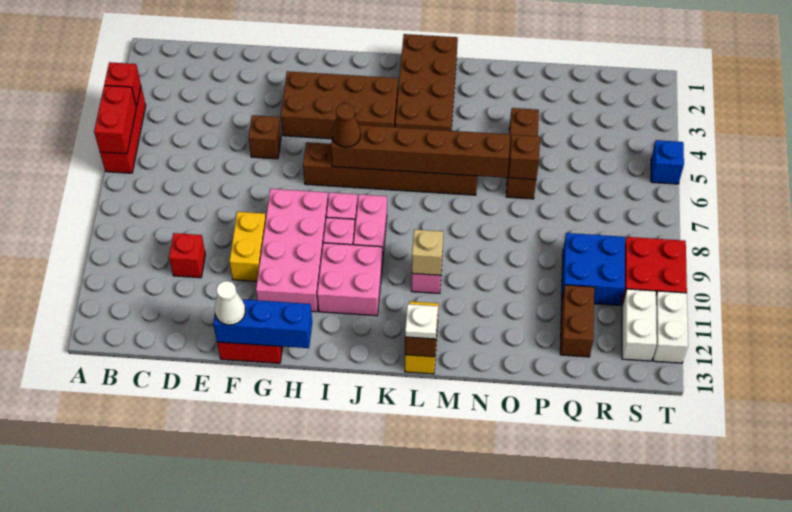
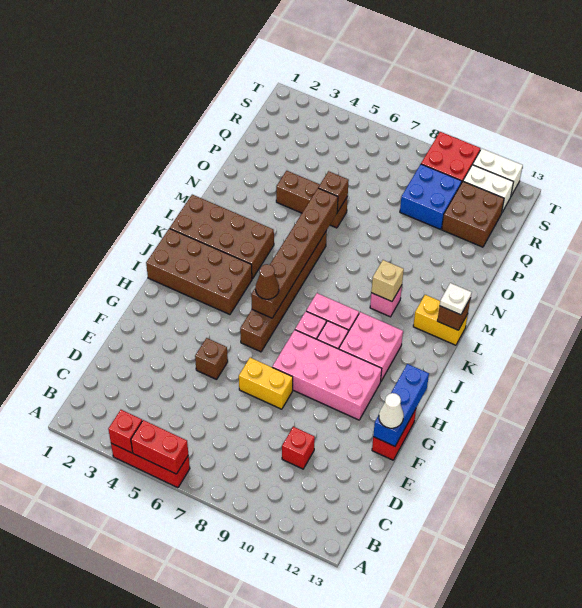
yellow 1x2 brick [229,212,266,281] -> yellow 1x2 brick moved to [239,358,293,409]
brown 2x4 brick [281,71,398,139] -> brown 2x4 brick turned to [146,228,252,314]
brown 1x2 brick [560,285,594,357] -> brown 2x2 brick [442,182,504,247]
blue 1x1 brick [651,140,684,184] -> none

